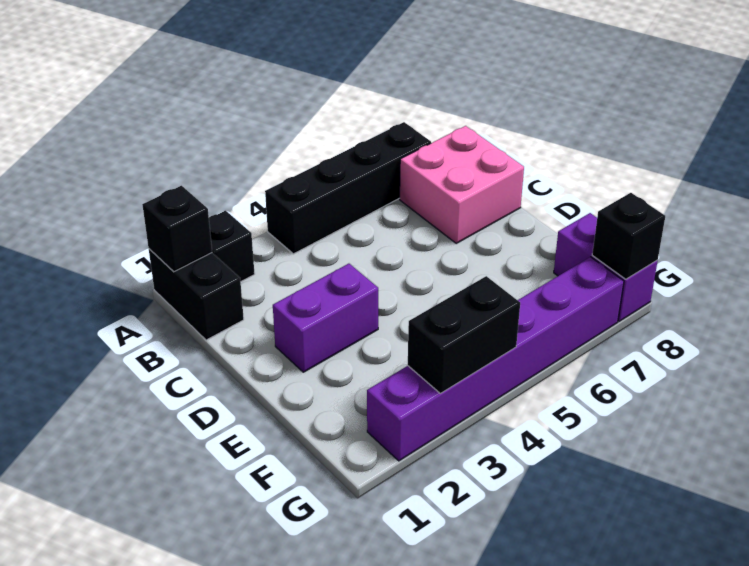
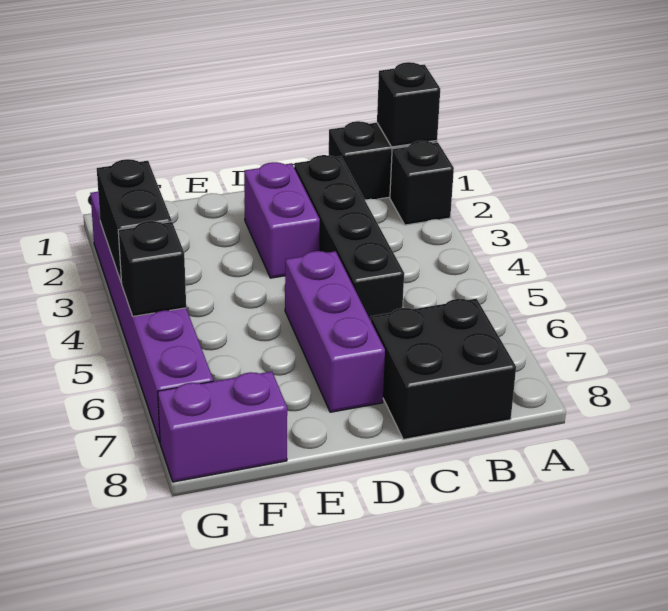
black 1x4 brick [265,122,431,254] -> black 1x4 brick moved to [294,155,404,321]
pink 2x2 brick [400,126,524,243] -> black 2x2 brick [371,299,516,439]
none -> purple 1x3 brick [285,251,385,412]
black 1x1 brick [592,193,665,279] -> black 1x1 brick moved to [118,221,186,316]

